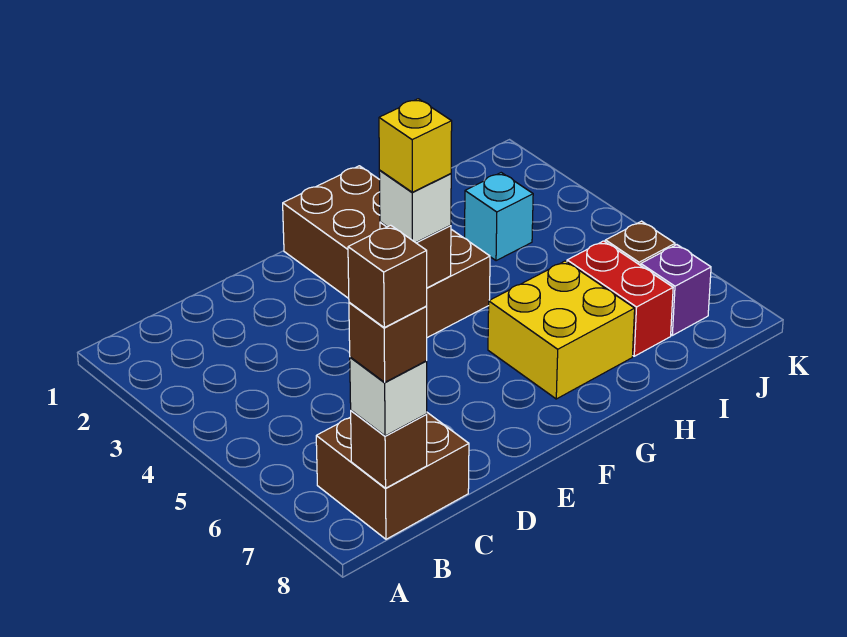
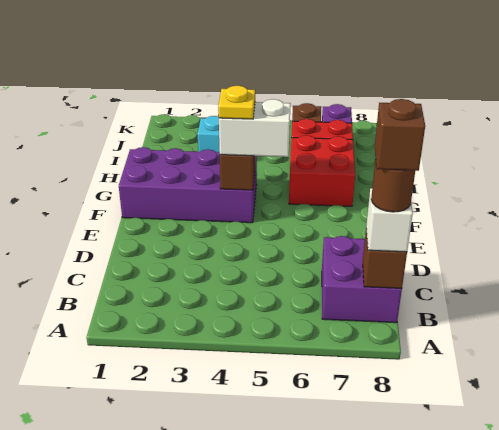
brown 2x2 brick [316,413,469,539] -> purple 2x2 brick [322,236,402,323]
brown 1x1 brick [349,302,427,382] -> brown 1x1 round brick [371,159,415,212]
brown 2x4 brick [283,166,490,338] -> purple 2x4 brick [119,147,257,223]
white 1x1 brick [379,171,451,243] -> white 1x2 brick [219,99,290,157]
yellow 1x1 brick [379,99,452,192] -> yellow 1x1 plate [218,86,255,119]
yellow 2x2 brick [488,261,635,399] -> red 2x2 brick [289,135,355,206]

